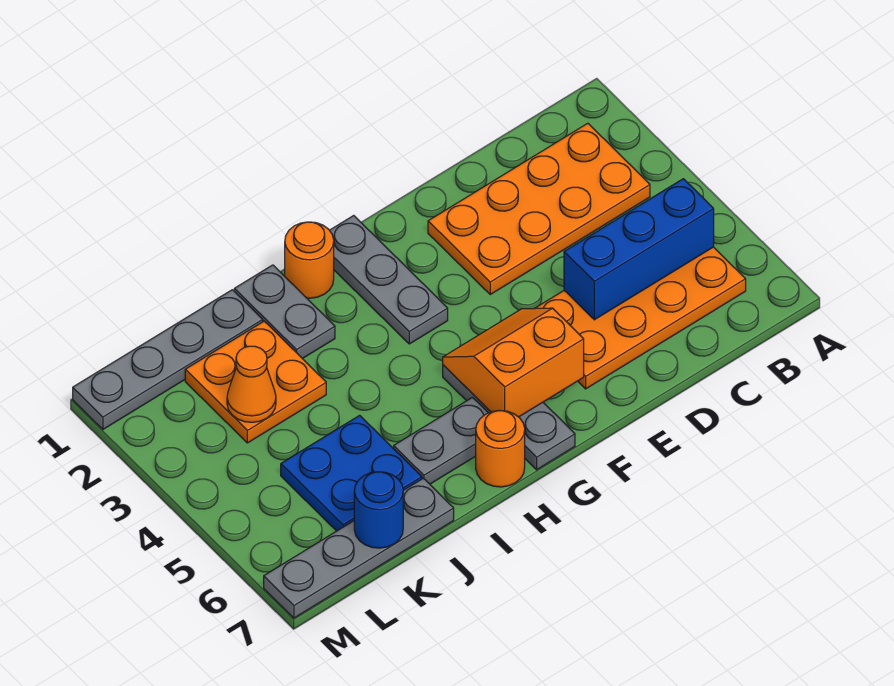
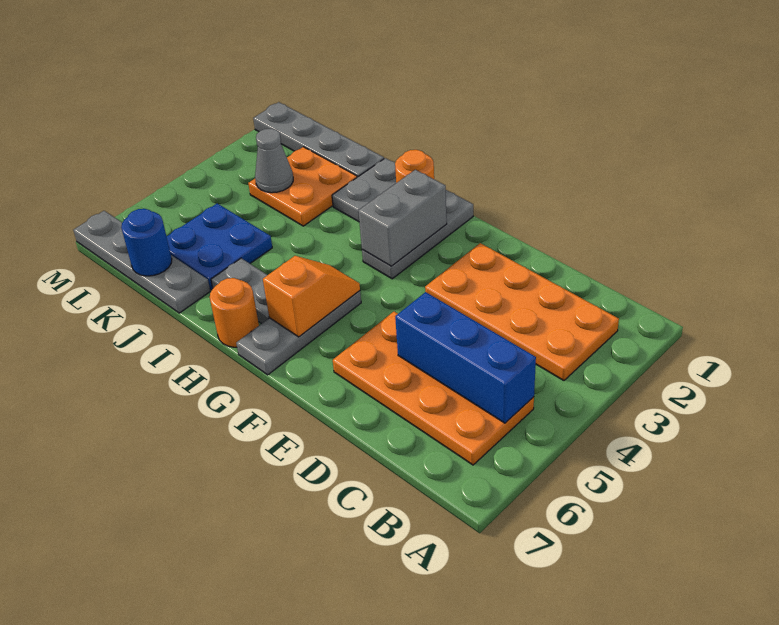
orange 2x2 slope [443,308,584,417] -> orange 1x2 slope [263,256,360,337]
none -> grey 1x2 brick [358,170,447,266]
orange 1x1 cone [227,346,276,422] -> grey 1x1 cone [255,129,293,193]

